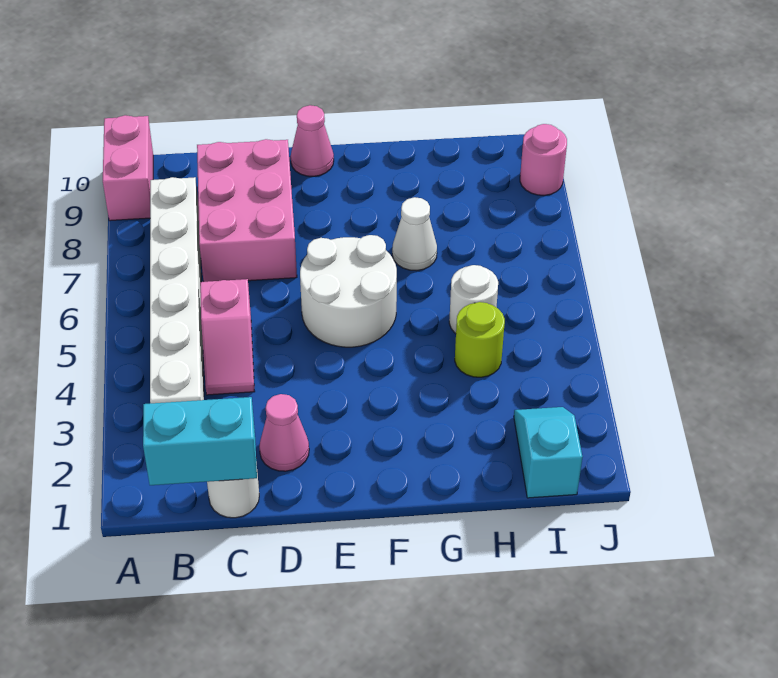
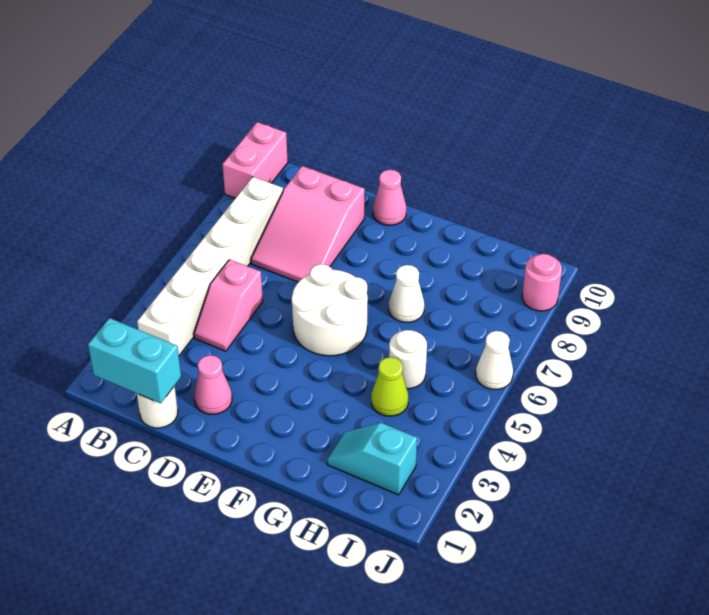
pink 2x3 brick [197,139,297,282] -> pink 2x3 slope [251,166,365,282]
lime 1x1 round brick [455,302,505,377] -> lime 1x1 cone [371,357,409,416]
cyan 1x2 slope [514,407,582,498] -> cyan 1x2 slope turned to [327,423,417,495]
none -> white 1x1 cone [476,331,513,389]

